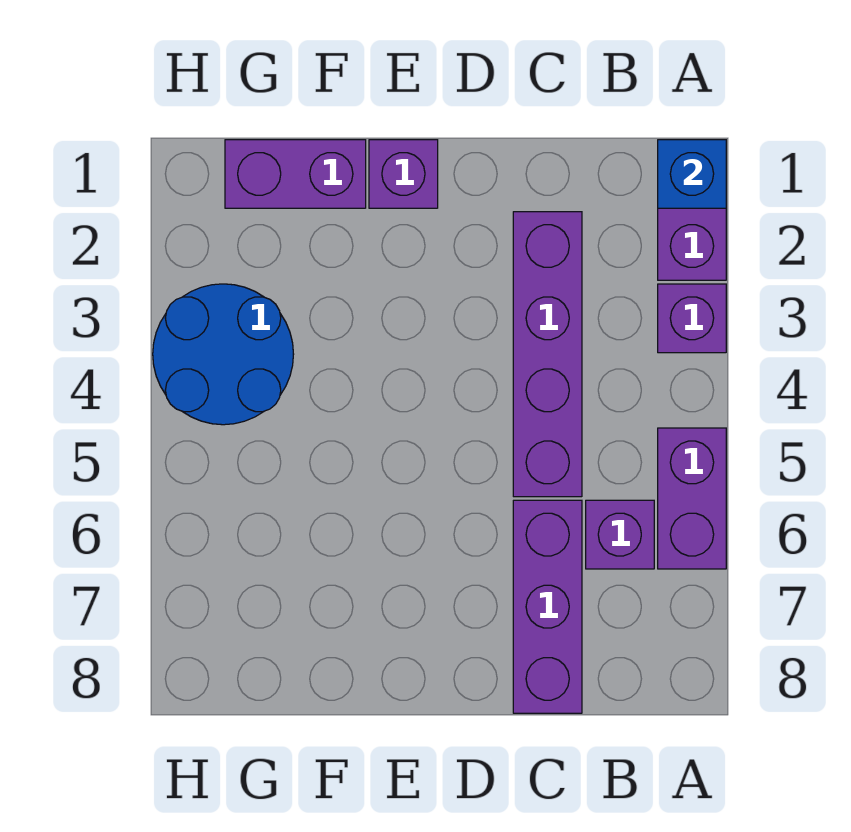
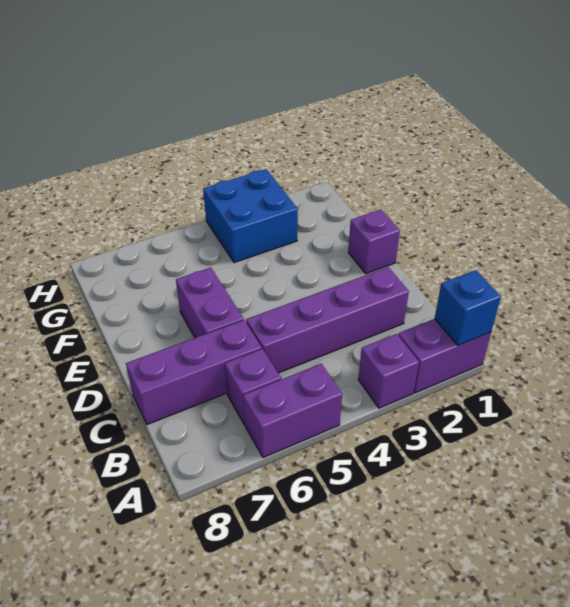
purple 1x2 brick [225,140,366,208] -> purple 1x2 brick moved to [176,267,244,338]
blue 2x2 round brick [153,284,294,425] -> blue 2x2 brick [203,169,298,263]

